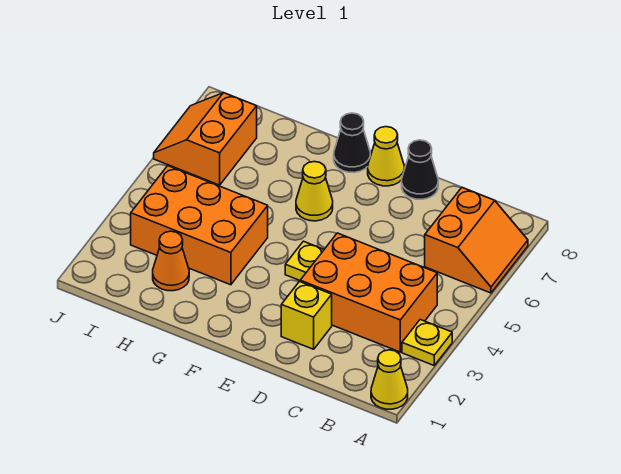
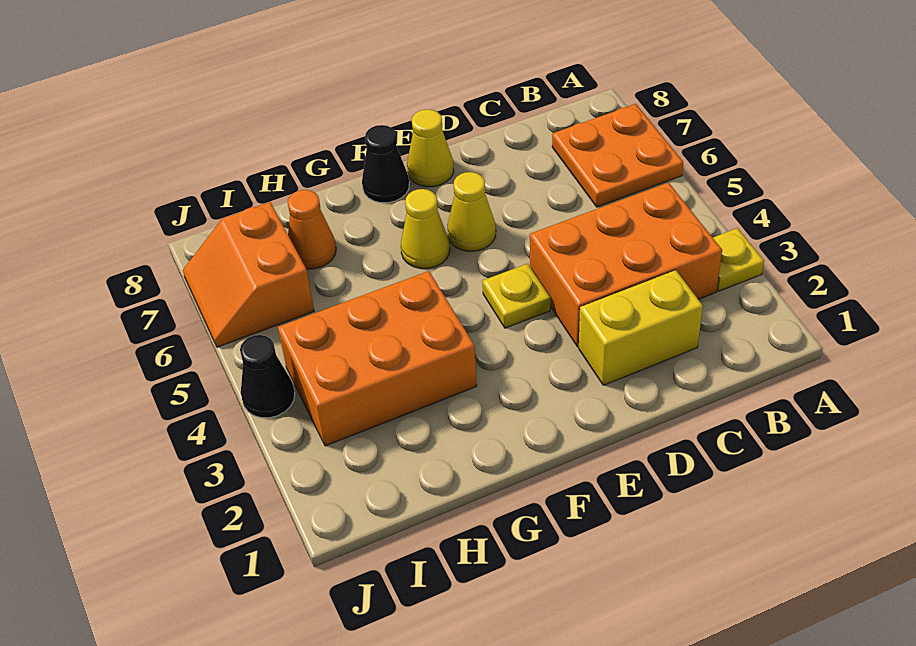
yellow 1x1 cone [371,350,408,409] -> yellow 1x1 cone moved to [448,172,496,251]
orange 2x2 slope [425,188,528,293] -> orange 2x2 plate [552,104,683,207]
yellow 1x1 brick [281,282,332,349] -> yellow 1x2 brick [579,270,703,385]
black 1x1 cone [402,140,438,199] -> black 1x1 cone moved to [240,335,295,418]
orange 1x1 cone [153,231,189,291] -> orange 1x1 cone moved to [288,190,336,269]

